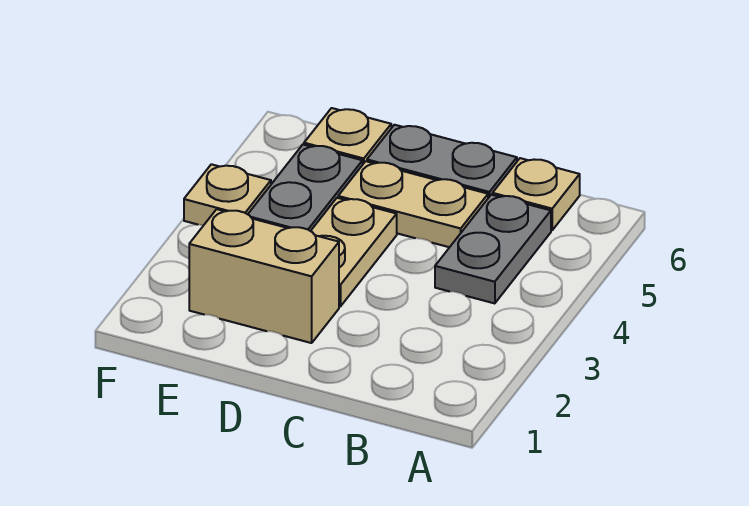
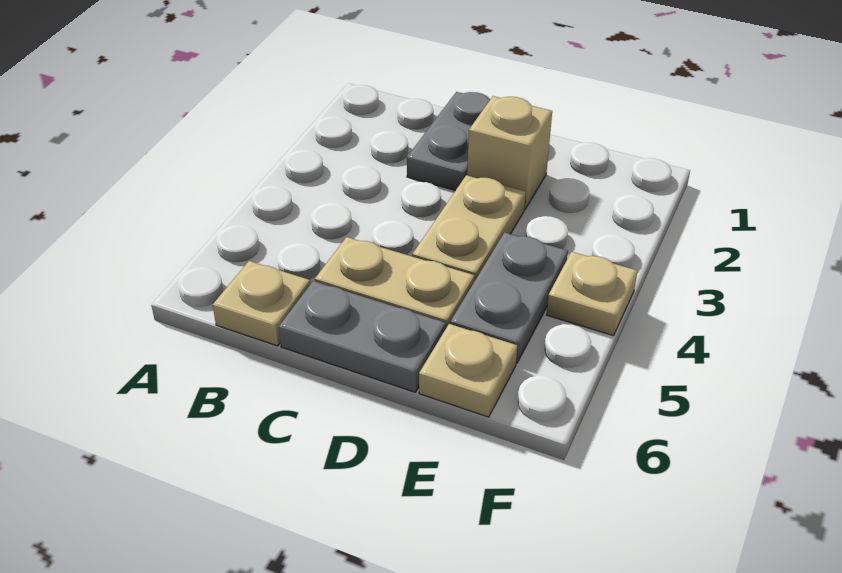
grey 1x2 plate [435,195,551,303] -> grey 1x2 plate moved to [407,92,490,191]
tan 1x2 brick [189,209,339,343] -> tan 1x1 brick [467,96,552,210]

